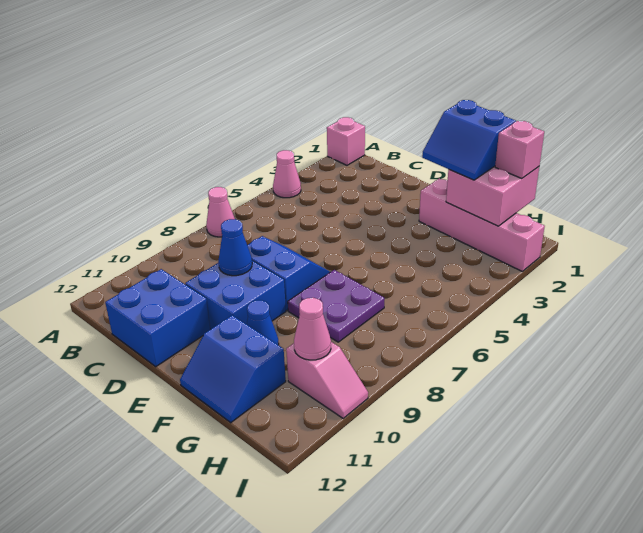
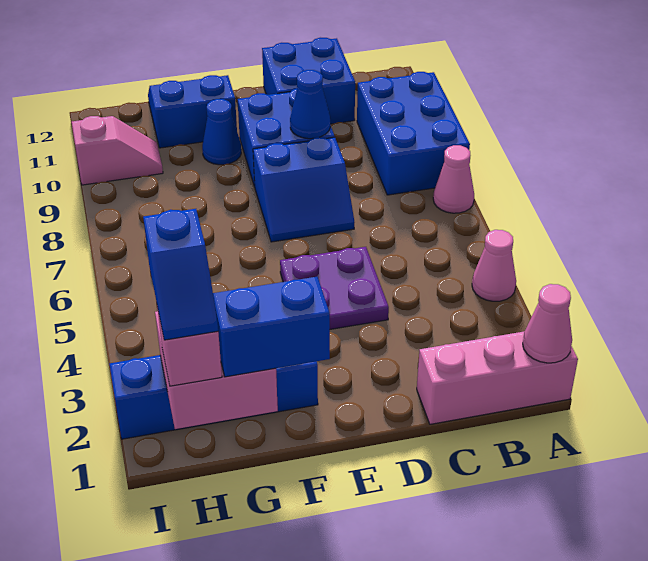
pink 1x1 brick [327,117,365,165] -> pink 1x3 brick [417,331,578,424]
none -> blue 2x3 brick [357,72,470,195]
pink 1x4 brick [419,179,545,271] -> blue 1x4 brick [110,355,318,439]
purple 2x2 plate [288,270,384,342] -> purple 2x2 plate moved to [280,247,389,329]
none -> blue 1x2 slope [143,209,218,340]
pink 1x2 slope [286,342,368,418] -> pink 1x2 slope turned to [72,116,163,185]
pink 1x1 cone [294,298,331,360] -> pink 1x1 cone moved to [523,284,572,363]

